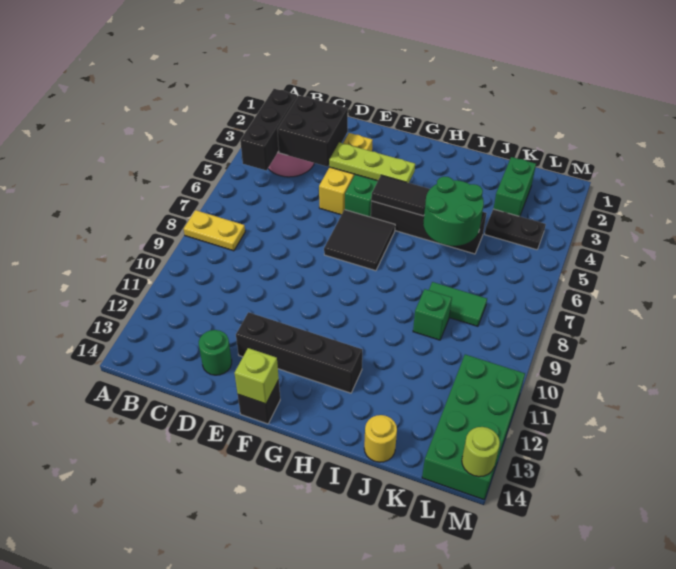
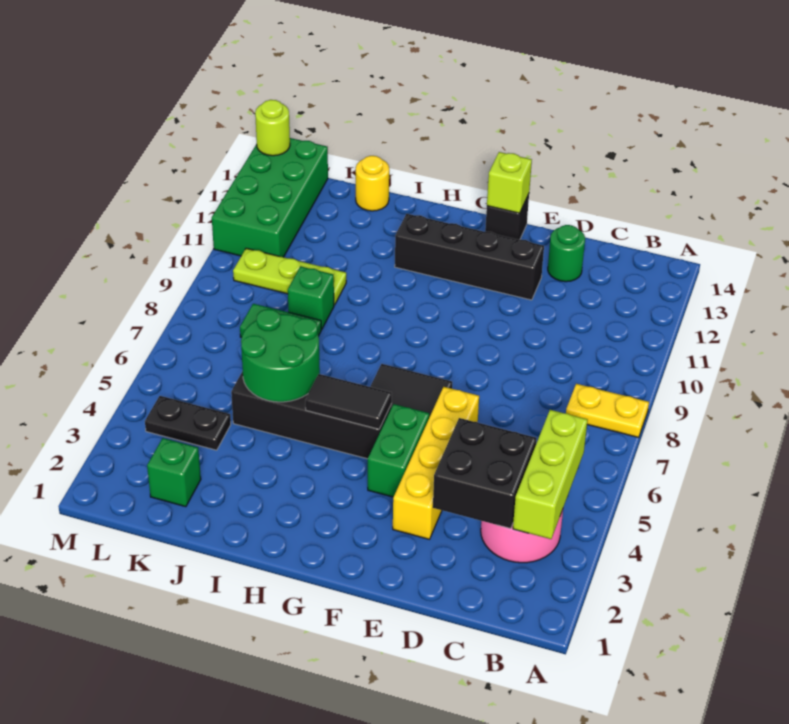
black 1x3 brick [240,89,297,170] -> lime 1x3 brick [513,410,588,539]
yellow 1x3 brick [319,133,373,215] -> yellow 1x4 brick [393,387,479,539]
lime 1x3 plate [329,142,415,183] -> lime 1x3 plate moved to [233,248,346,305]
green 1x2 brick [493,157,536,216] -> green 1x1 brick [147,438,201,507]

